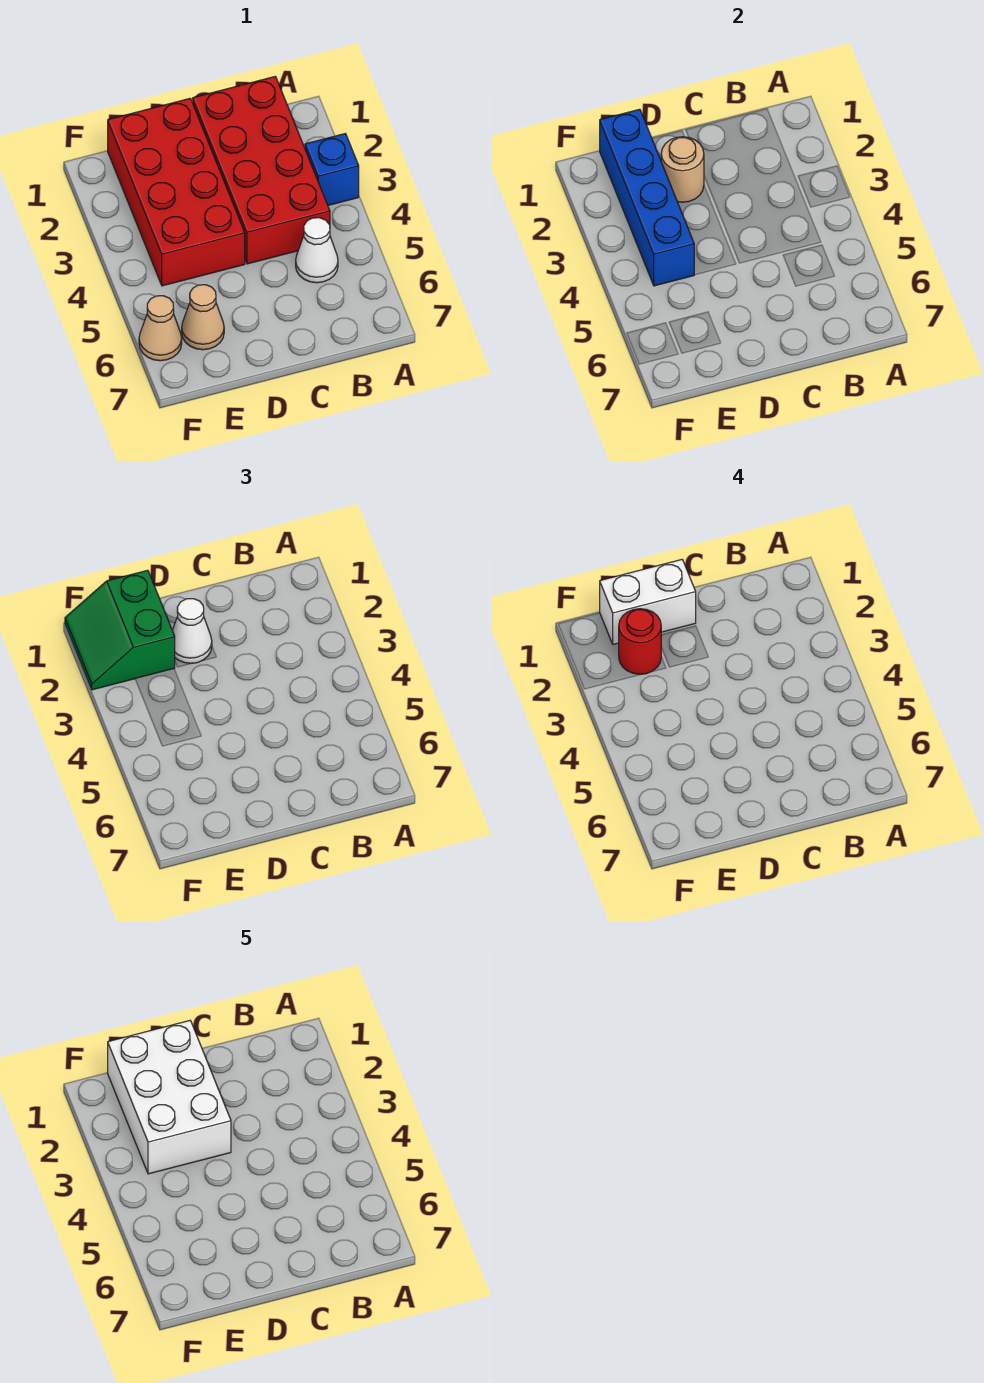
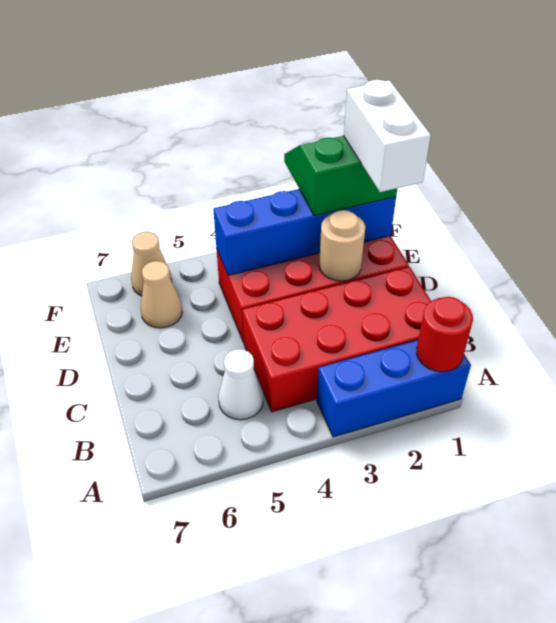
blue 1x1 brick [305,134,359,205] -> blue 1x3 brick [317,340,471,437]
white 2x3 brick [108,1021,231,1174] -> none
white 1x1 cone [172,599,212,663] -> none
red 1x1 round brick [619,609,661,674] -> red 1x1 round brick moved to [416,297,473,372]

